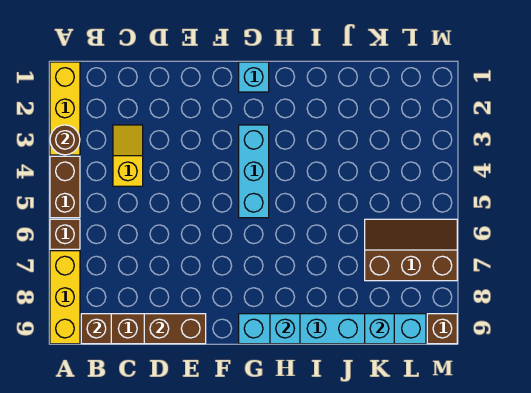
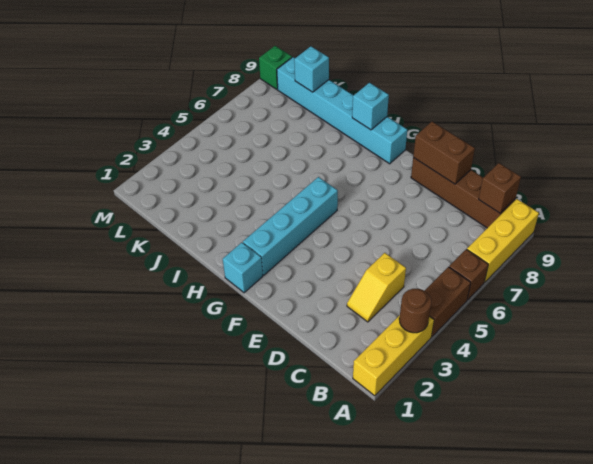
cyan 1x3 brick [239,125,269,218] -> cyan 1x4 brick [243,177,338,275]
brown 2x3 slope [365,219,457,281] -> none
brown 1x1 brick [427,314,457,344] -> green 1x1 brick [259,46,292,89]

